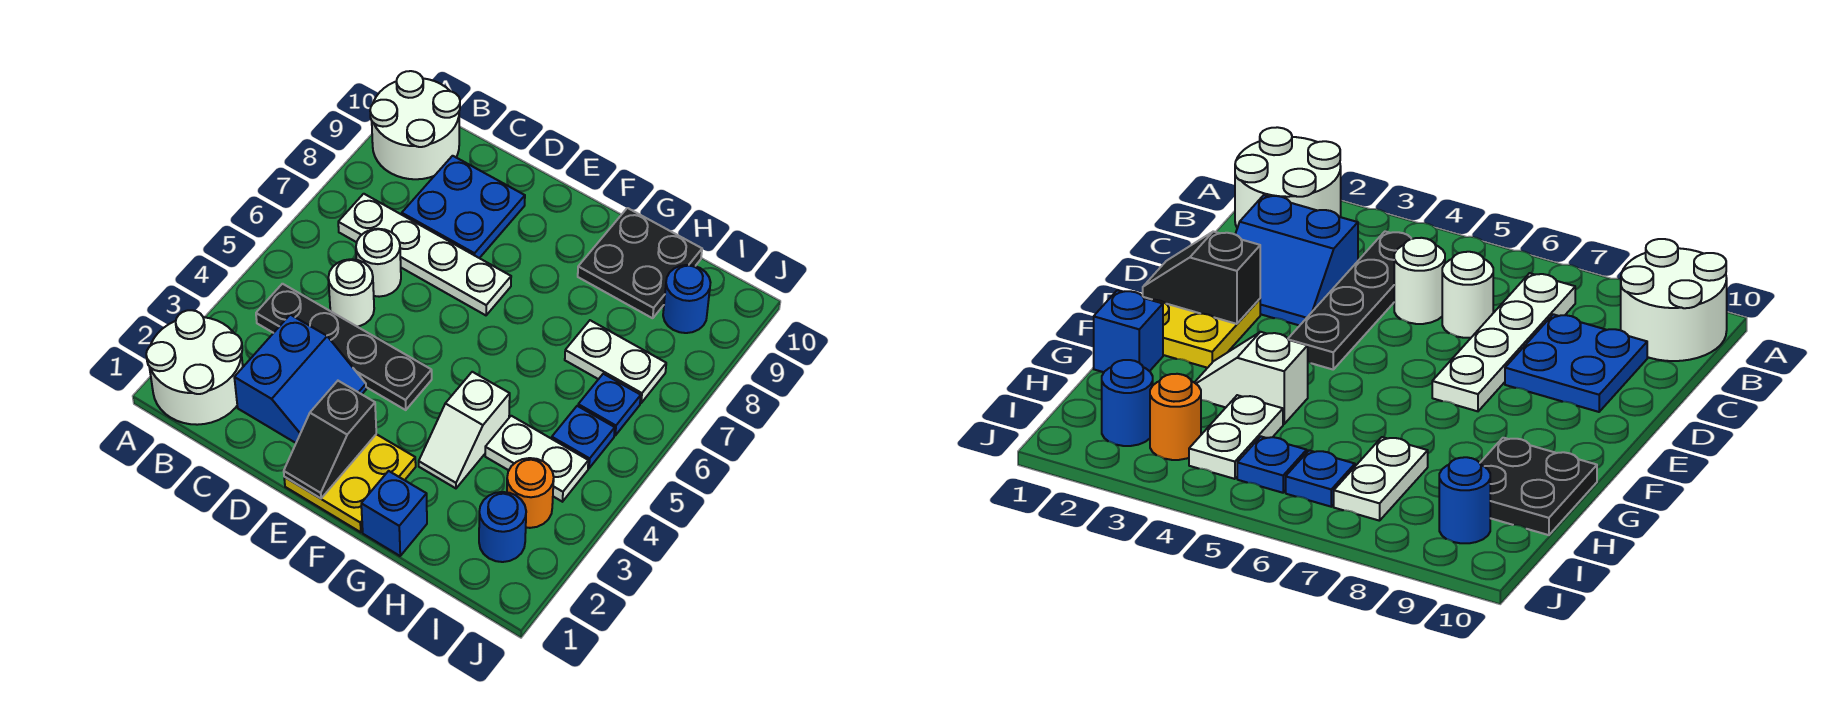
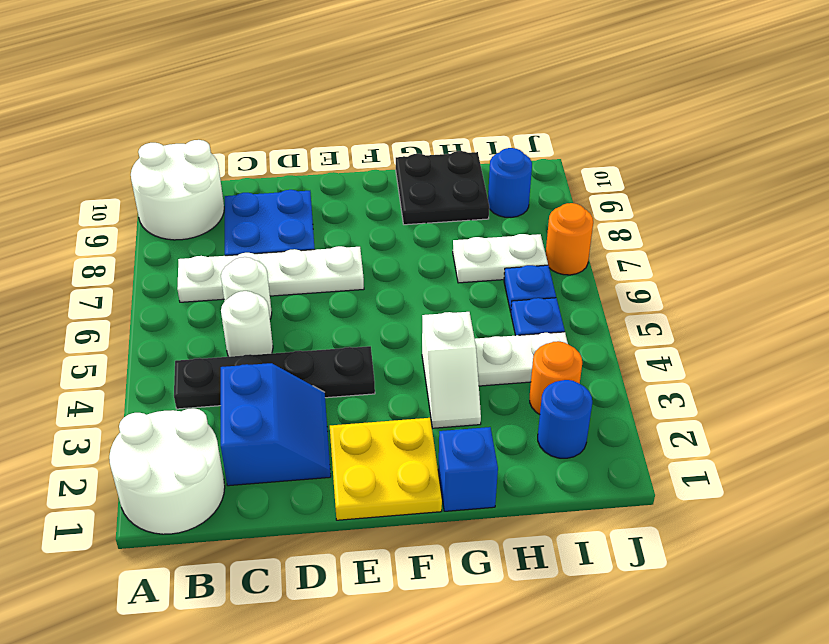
black 1x2 slope [284,381,376,498] -> none
none -> orange 1x1 round brick [546,203,593,275]

